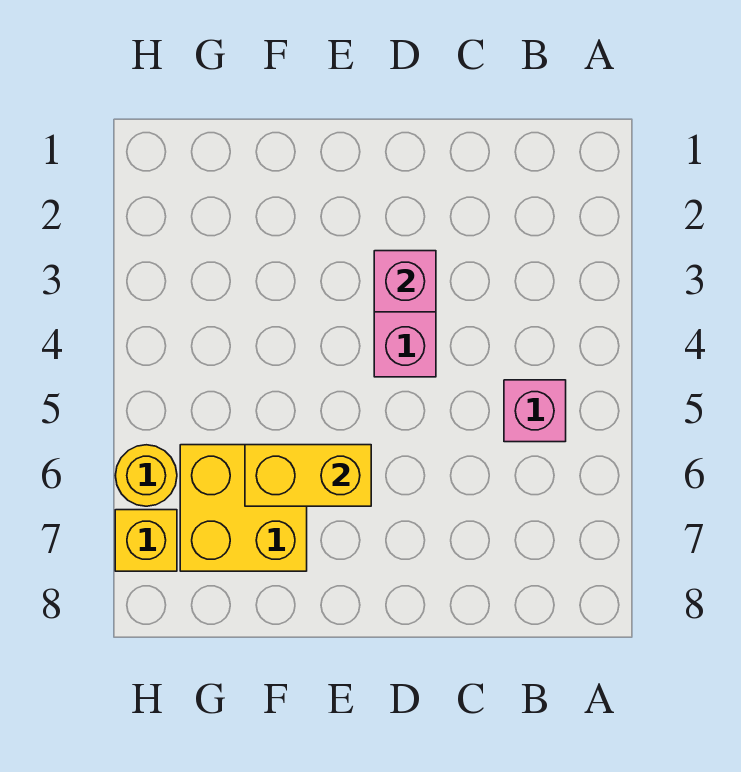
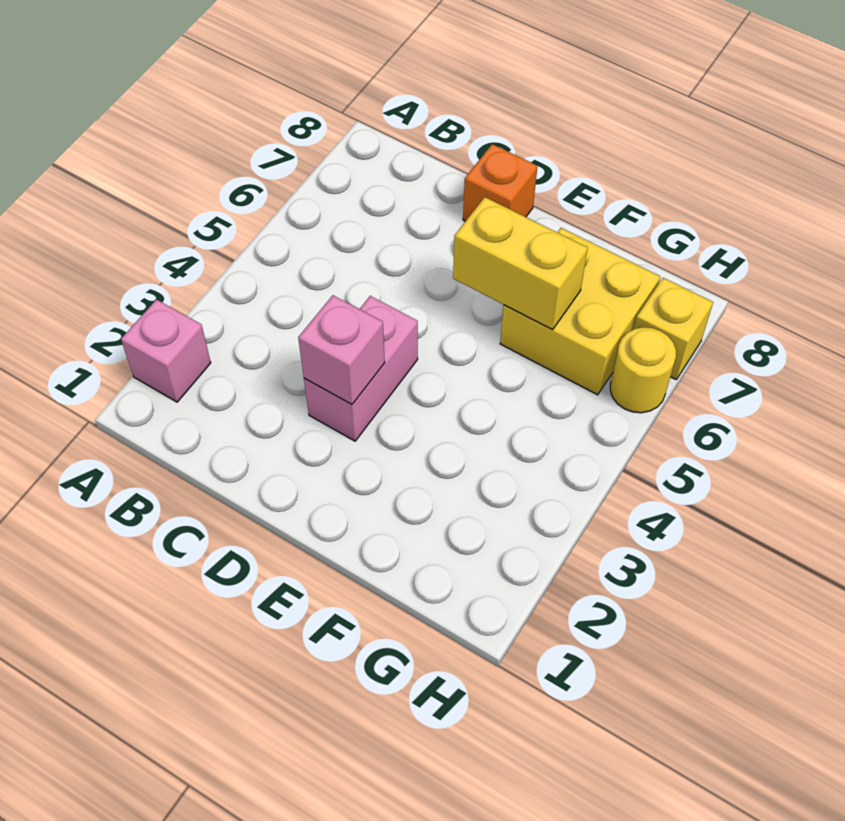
pink 1x1 brick [504,380,566,442] -> pink 1x1 brick moved to [121,300,211,402]
none -> orange 1x1 brick [463,144,537,221]

